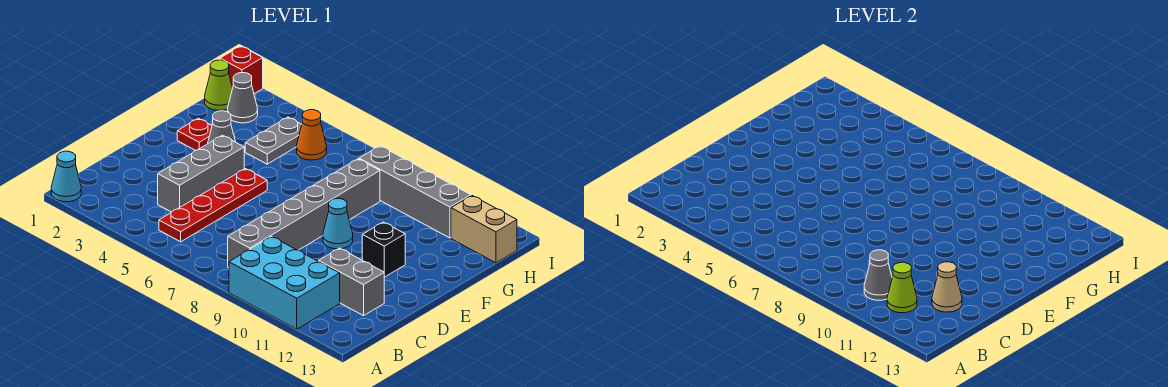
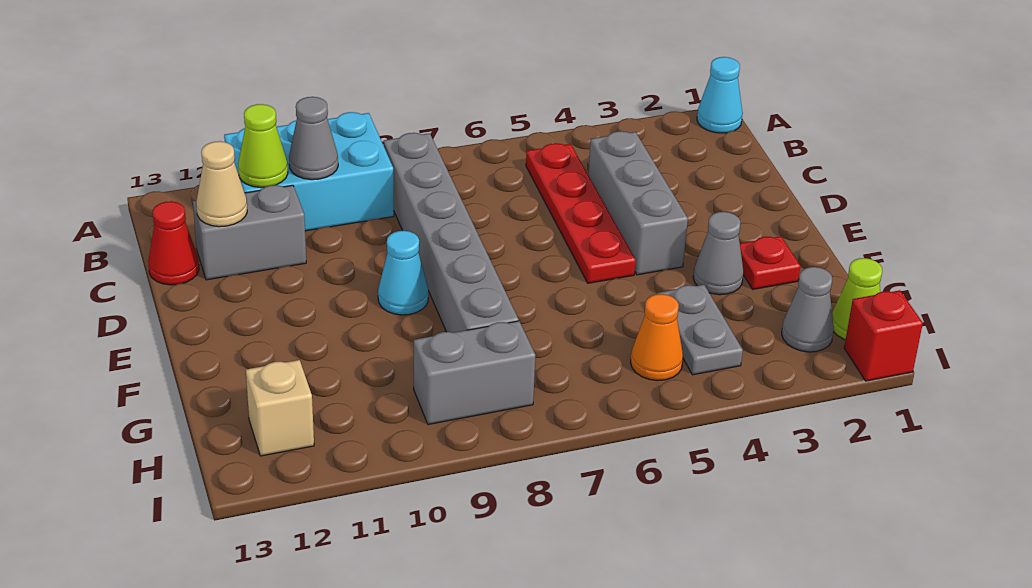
none -> red 1x1 cone [148,201,199,285]
black 1x1 brick [362,222,405,277] -> none
grey 1x4 brick [359,146,471,238] -> grey 1x2 brick [414,321,536,425]
tan 1x2 brick [451,196,517,263] -> tan 1x1 brick [246,360,314,456]

